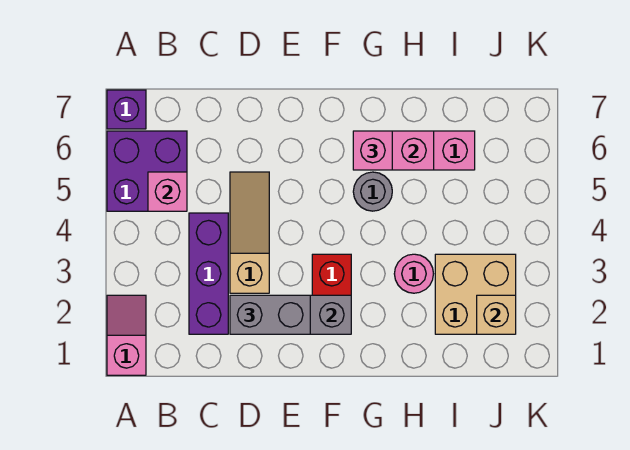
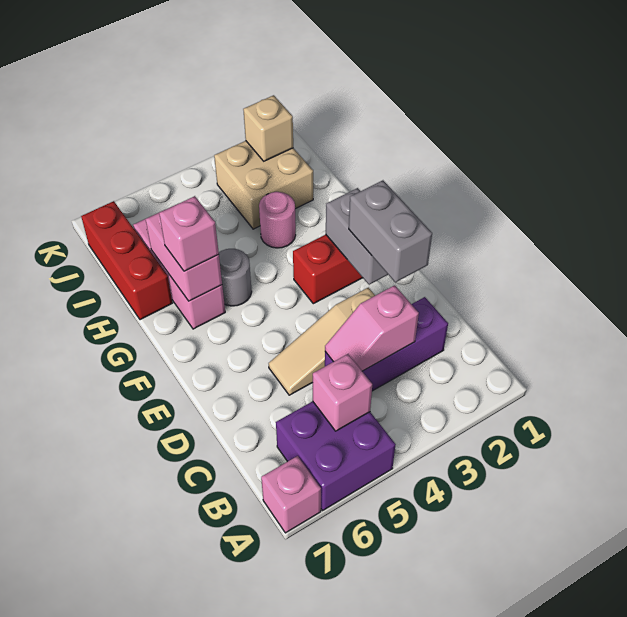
pink 1x2 slope [107,295,146,375] -> pink 1x2 slope moved to [325,285,419,371]
purple 1x1 brick [107,90,146,129] -> pink 1x1 brick [261,456,321,533]
none -> red 1x3 brick [81,201,172,320]

